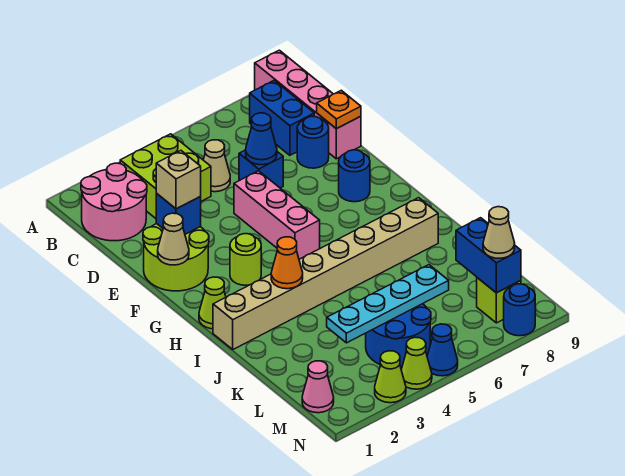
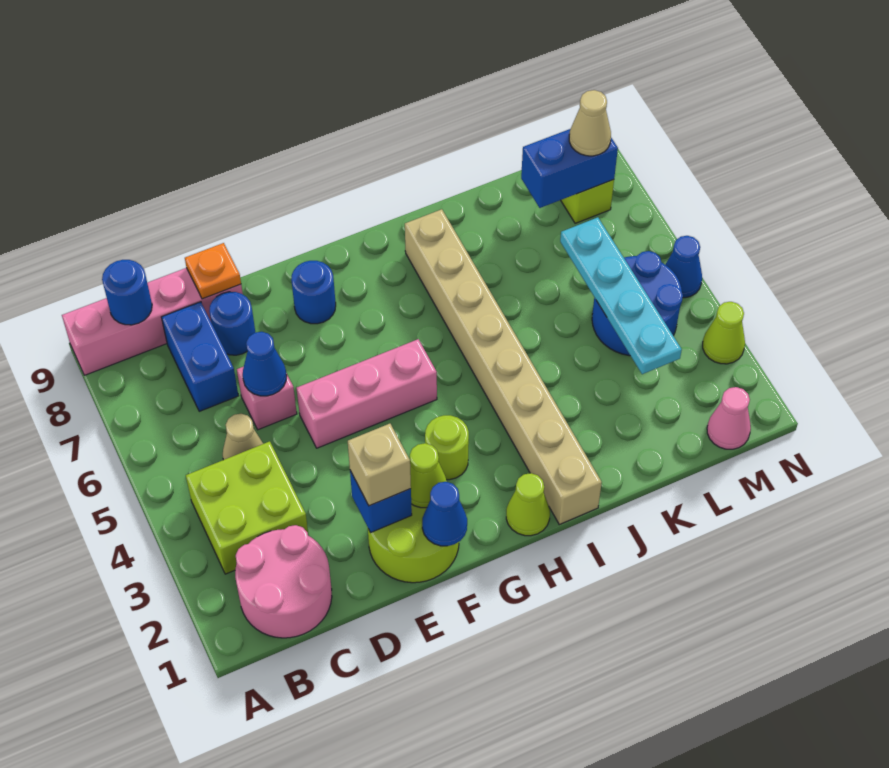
blue 1x2 brick [250,81,314,155] -> blue 1x2 brick turned to [162,302,238,411]
blue 1x1 brick [239,150,283,188] -> pink 1x1 brick [237,367,297,430]
tan 1x1 cone [158,213,189,265] -> blue 1x1 cone [422,482,467,546]
orange 1x1 cone [271,237,303,289] -> none
lime 1x1 cone [401,337,432,389] -> lime 1x1 cone moved to [410,443,447,508]
blue 1x1 round brick [504,284,535,336] -> blue 1x1 round brick moved to [102,260,152,325]

